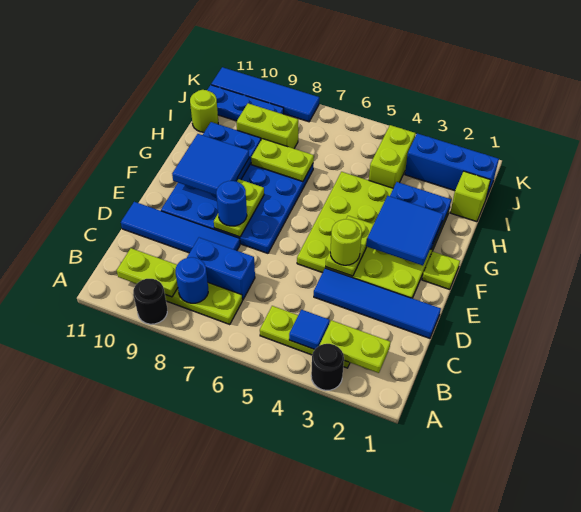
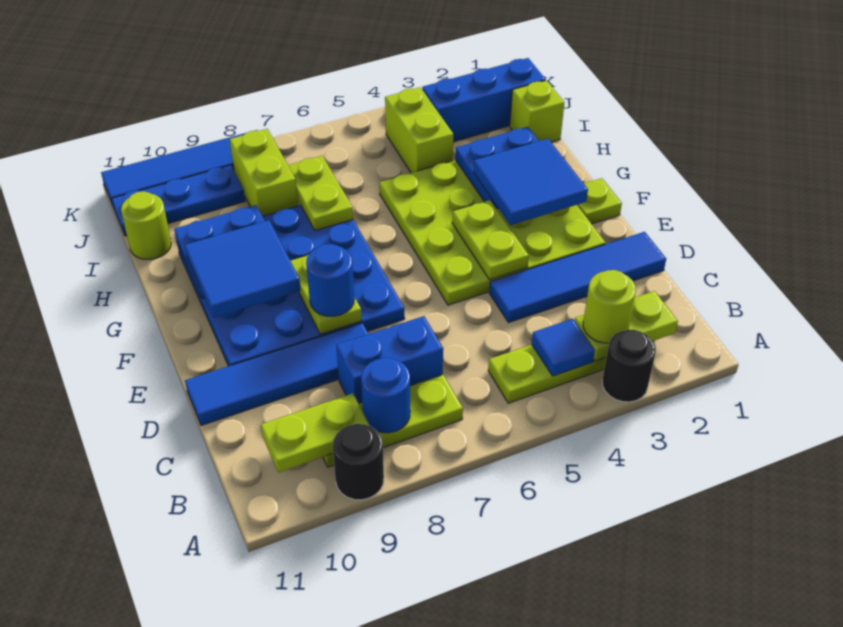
lime 1x1 round brick [330,219,362,265] -> lime 1x1 round brick moved to [583,270,636,343]
lime 1x2 plate [251,139,314,182] -> lime 1x2 plate turned to [288,156,353,231]
lime 1x2 brick [237,103,298,149] -> lime 1x2 brick turned to [230,129,298,216]

